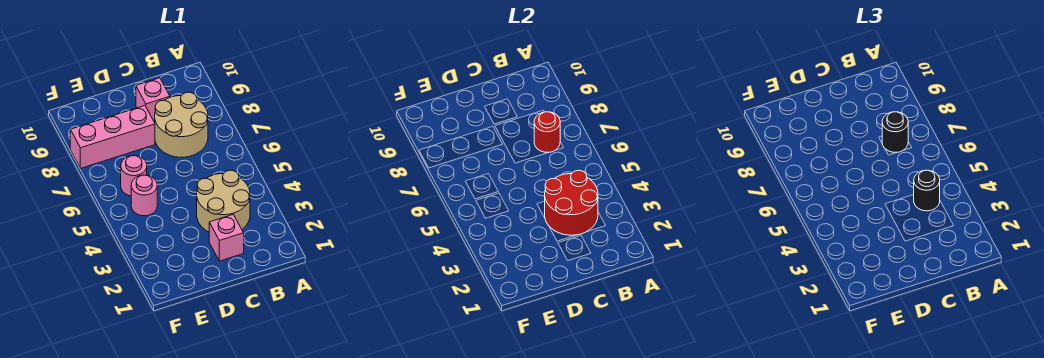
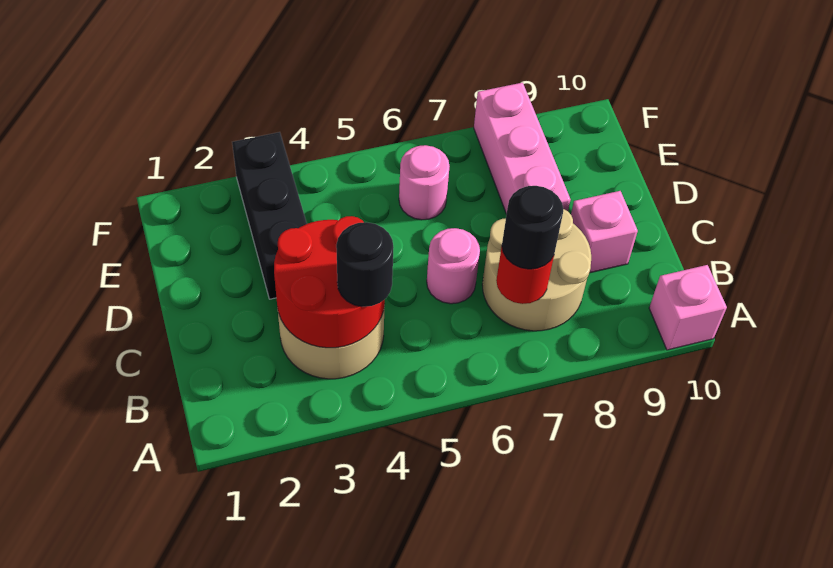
pink 1x1 brick [209,215,244,261] -> pink 1x1 brick moved to [649,265,727,350]
none -> black 1x3 brick [232,132,307,299]
pink 1x1 round brick [131,175,157,216] -> pink 1x1 round brick moved to [427,228,480,304]

